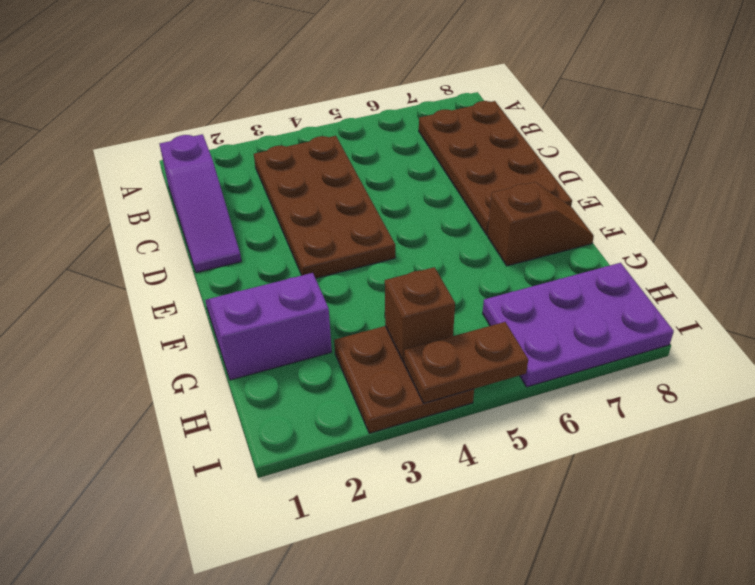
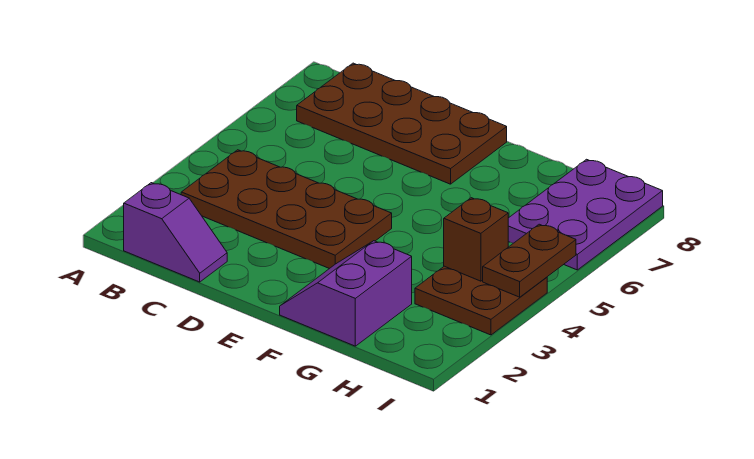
purple 1x3 slope [160,134,241,273] -> purple 1x2 slope [124,183,227,282]
brown 1x2 slope [488,182,594,266] -> none

